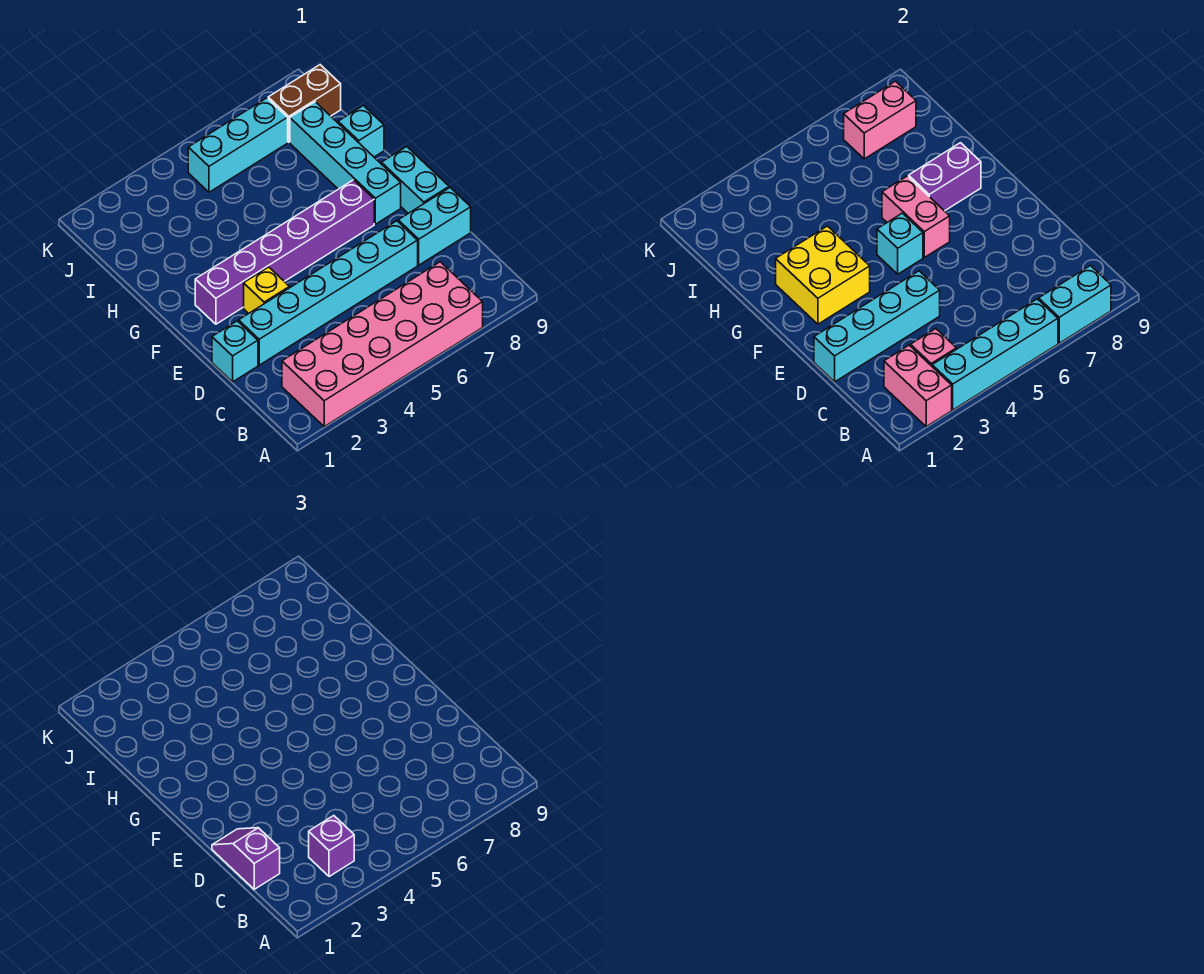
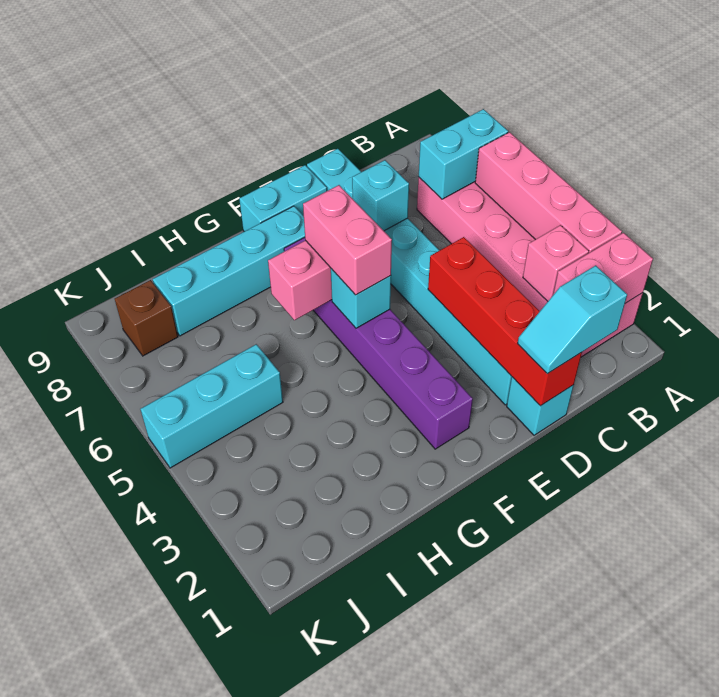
cyan 1x4 brick [932,299,1058,410] -> pink 1x4 brick [475,132,622,253]
cyan 1x2 brick [1039,266,1111,343] -> cyan 1x2 brick turned to [419,109,508,199]
purple 1x1 brick [309,816,354,877] -> none
purple 1x2 slope [212,828,280,889] -> cyan 1x2 slope [517,265,627,374]
cyan 1x4 brick [814,271,940,382] -> red 1x4 brick [428,237,582,406]
yellow 1x1 brick [244,267,289,314] -> none
yellow 2x2 brick [776,226,870,324] -> none
purple 1x2 brick [909,143,981,211] -> none
cyan 1x1 brick [338,106,384,157] -> cyan 1x1 brick moved to [352,160,409,231]
cyan 1x3 brick [188,98,288,192] -> cyan 1x3 brick turned to [141,344,283,468]
pink 1x2 brick [844,81,916,159] -> pink 1x2 brick moved to [303,185,392,295]
brown 1x2 brick [268,65,341,142] -> brown 1x1 brick [115,280,178,356]

